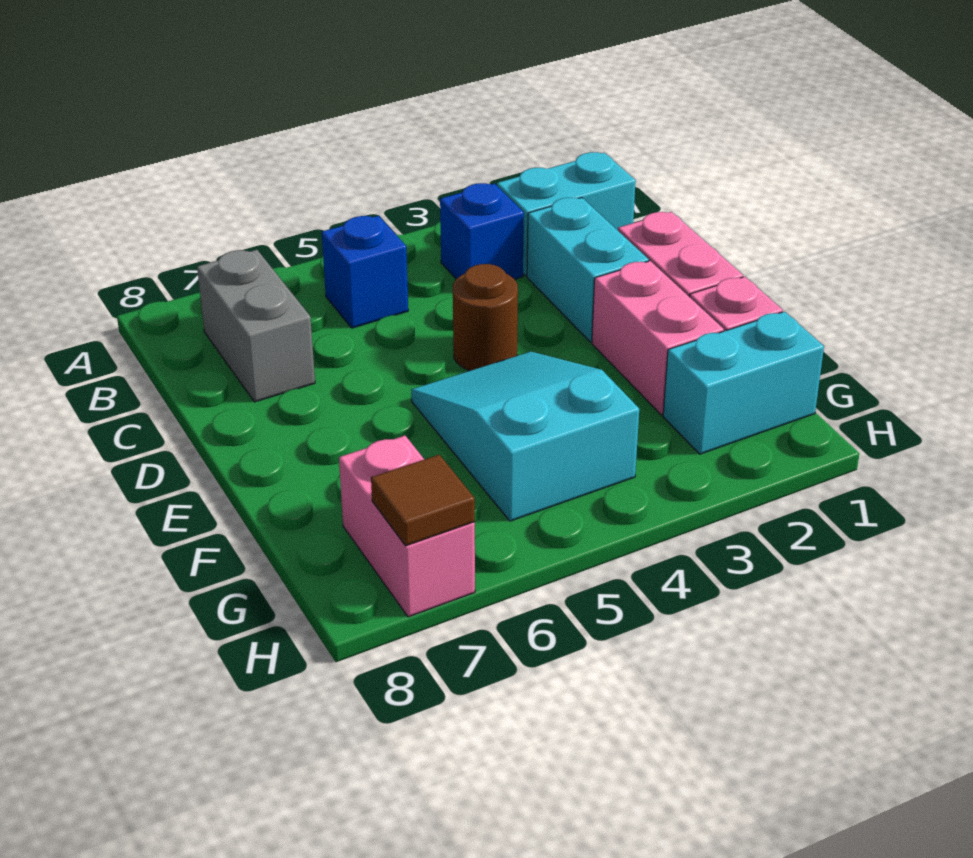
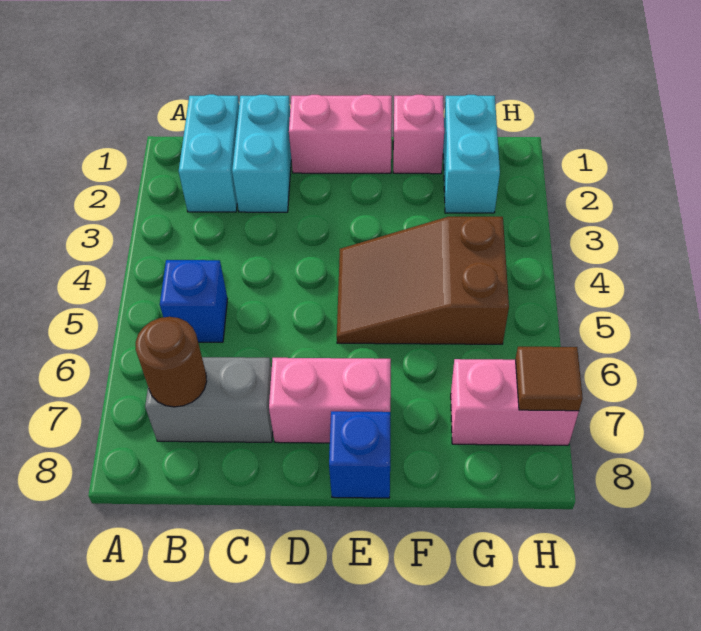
blue 1x1 brick [440,183,524,279] -> blue 1x1 brick moved to [329,411,390,498]
cyan 1x2 brick [527,198,649,342] -> cyan 1x2 brick turned to [232,95,291,212]
brown 1x1 round brick [453,264,518,371] -> brown 1x1 round brick moved to [136,317,207,407]
pink 1x2 brick [592,261,724,415] -> pink 1x2 brick moved to [269,358,391,443]
cyan 2x3 slope [411,352,639,521] -> brown 2x3 slope [337,217,509,344]

